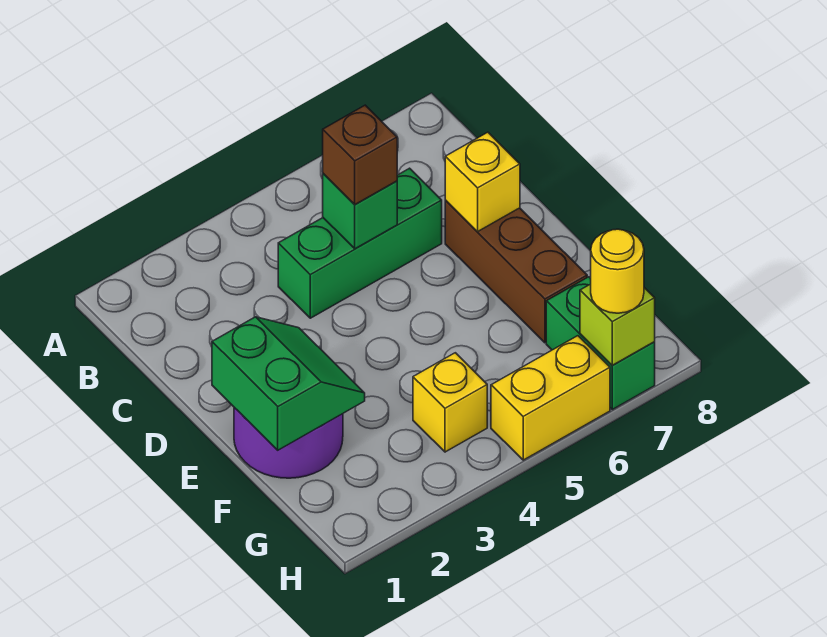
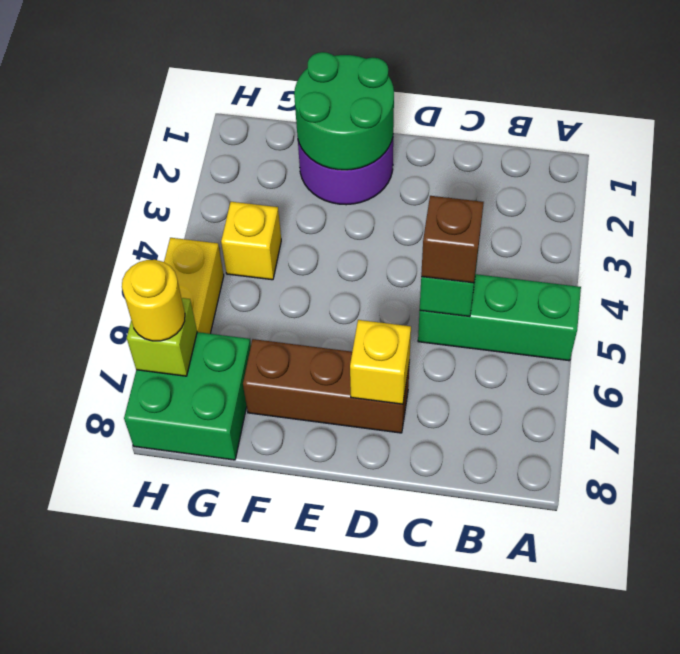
green 1x3 brick [278,168,442,318] -> green 1x3 brick turned to [418,274,581,361]
green 2x2 slope [212,317,365,450] -> green 2x2 round brick [294,52,394,170]
green 1x2 brick [546,277,655,409] -> green 2x2 brick [124,332,251,460]

